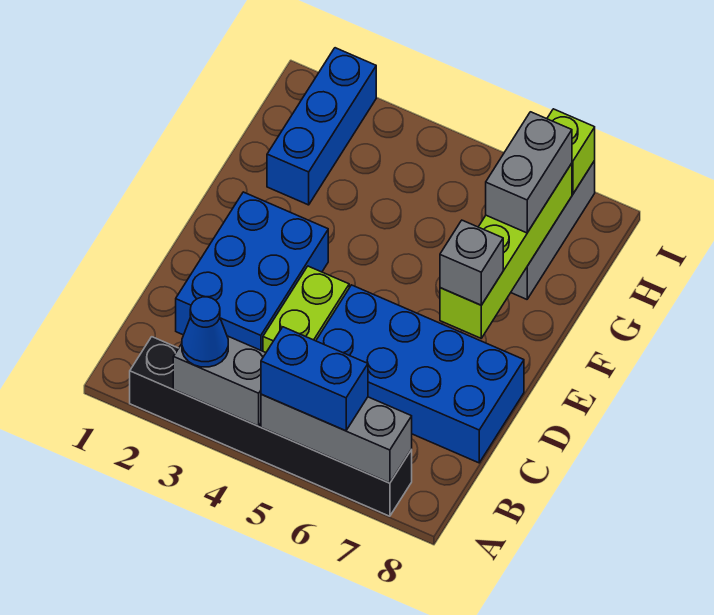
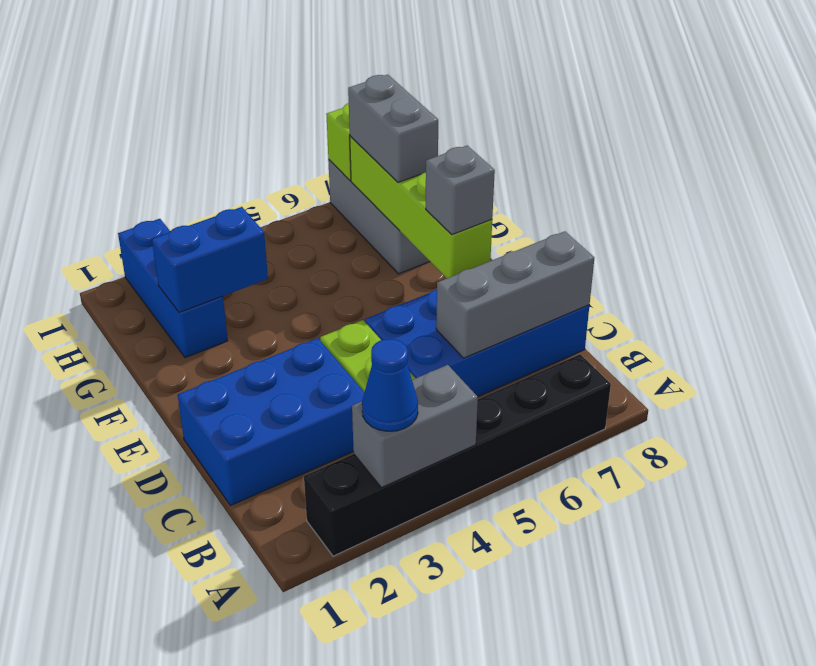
grey 1x3 brick [261,394,412,483] -> grey 1x3 brick moved to [436,231,594,358]
blue 1x2 brick [261,327,368,431] -> blue 1x2 brick moved to [152,207,268,313]
blue 2x3 brick [176,192,328,351] -> blue 2x3 brick turned to [178,338,365,506]

